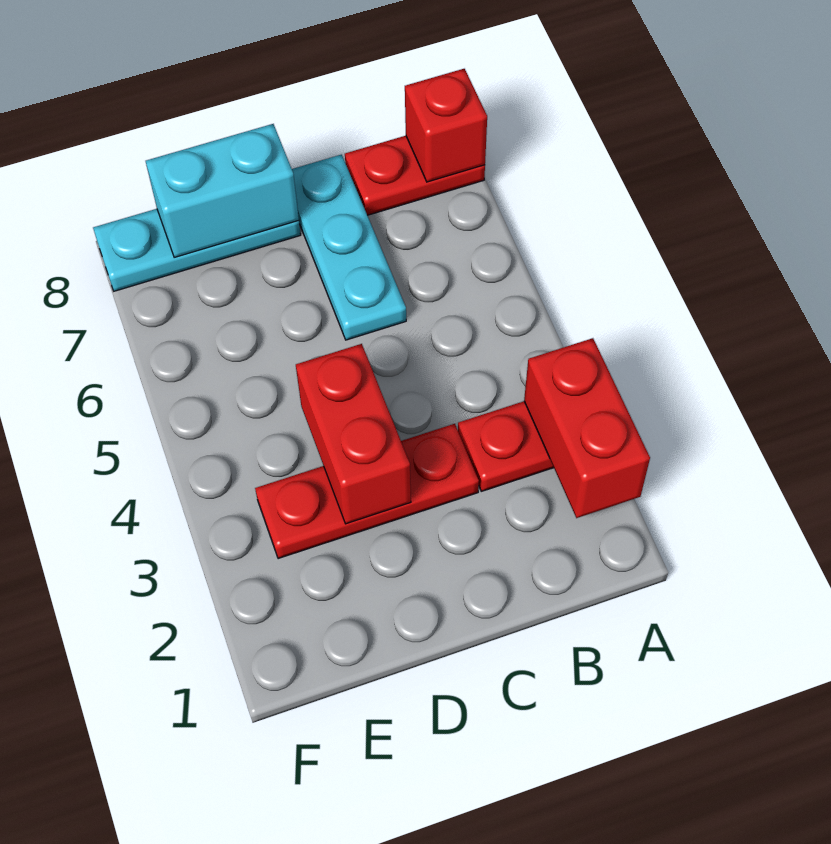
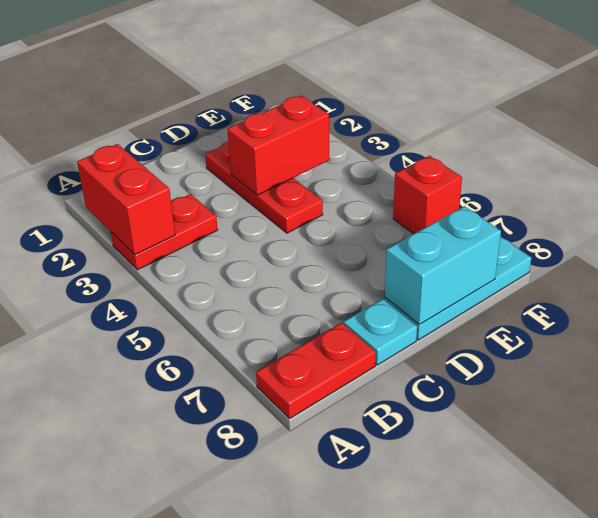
red 1x1 brick [405,69,487,182] -> red 1x1 brick moved to [393,156,462,234]
red 1x3 plate [255,424,479,559] -> red 1x3 plate turned to [205,141,323,233]
cyan 1x3 plate [292,155,406,340] -> cyan 1x1 plate [344,299,417,365]
red 1x2 brick [296,344,411,524] -> red 1x2 brick turned to [227,96,330,195]

